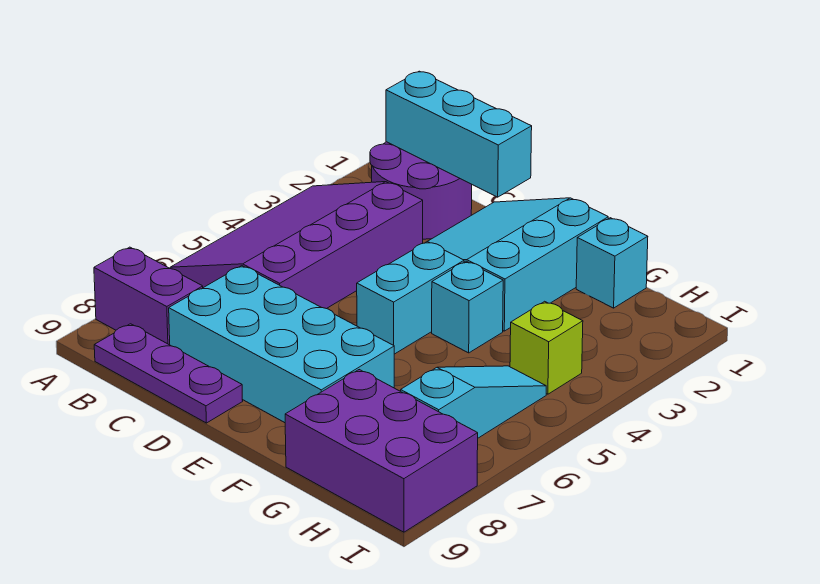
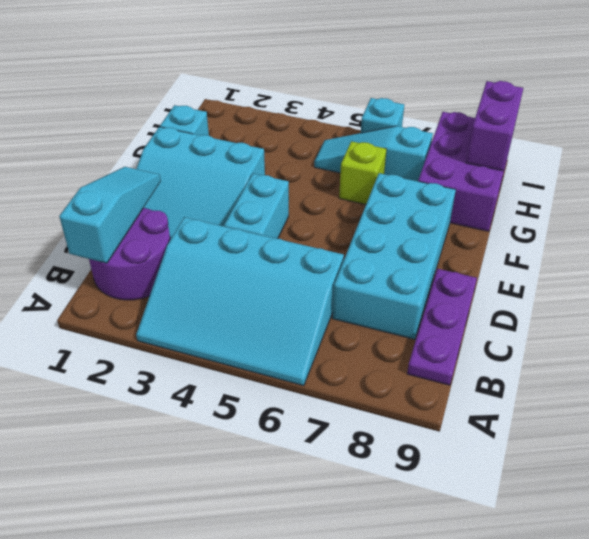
purple 3x4 slope [170,182,423,309] -> cyan 3x4 slope [136,217,344,386]
purple 1x2 brick [94,247,203,345] -> purple 1x2 brick moved to [466,81,523,171]
cyan 1x3 brick [386,71,532,197] -> cyan 1x3 slope [59,167,161,263]
cyan 1x2 brick [357,241,464,354] -> cyan 1x2 brick turned to [224,174,289,239]
cyan 1x1 brick [432,261,503,353] -> cyan 1x1 brick moved to [361,98,404,133]
lime 1x1 brick [510,301,583,394] -> lime 1x1 brick moved to [339,141,387,204]

